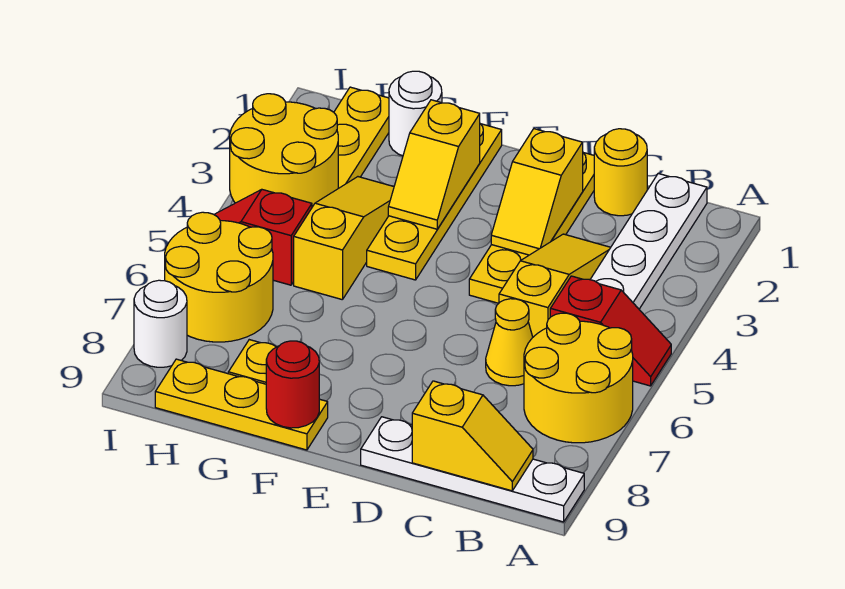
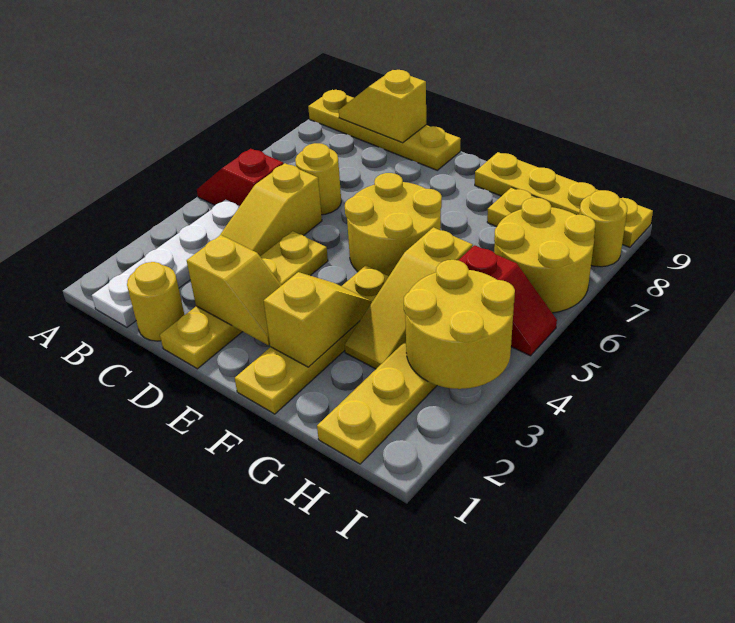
yellow 2x2 round brick [524,313,633,443] -> yellow 2x2 round brick moved to [345,173,442,276]
white 1x4 plate [361,417,584,522] -> yellow 1x4 plate [308,90,461,170]
yellow 1x1 cone [486,299,533,386] -> yellow 1x1 round brick [295,143,341,215]
yellow 1x2 slope [491,129,583,255] -> yellow 1x2 slope turned to [187,235,282,345]
yellow 1x3 plate [155,359,328,450] -> yellow 1x4 plate [475,152,653,247]
red 1x1 round brick [266,341,319,428] -> none
white 1x1 round brick [389,71,442,156] -> none
white 1x1 round brick [134,280,187,367] -> yellow 1x1 round brick [579,190,627,267]

